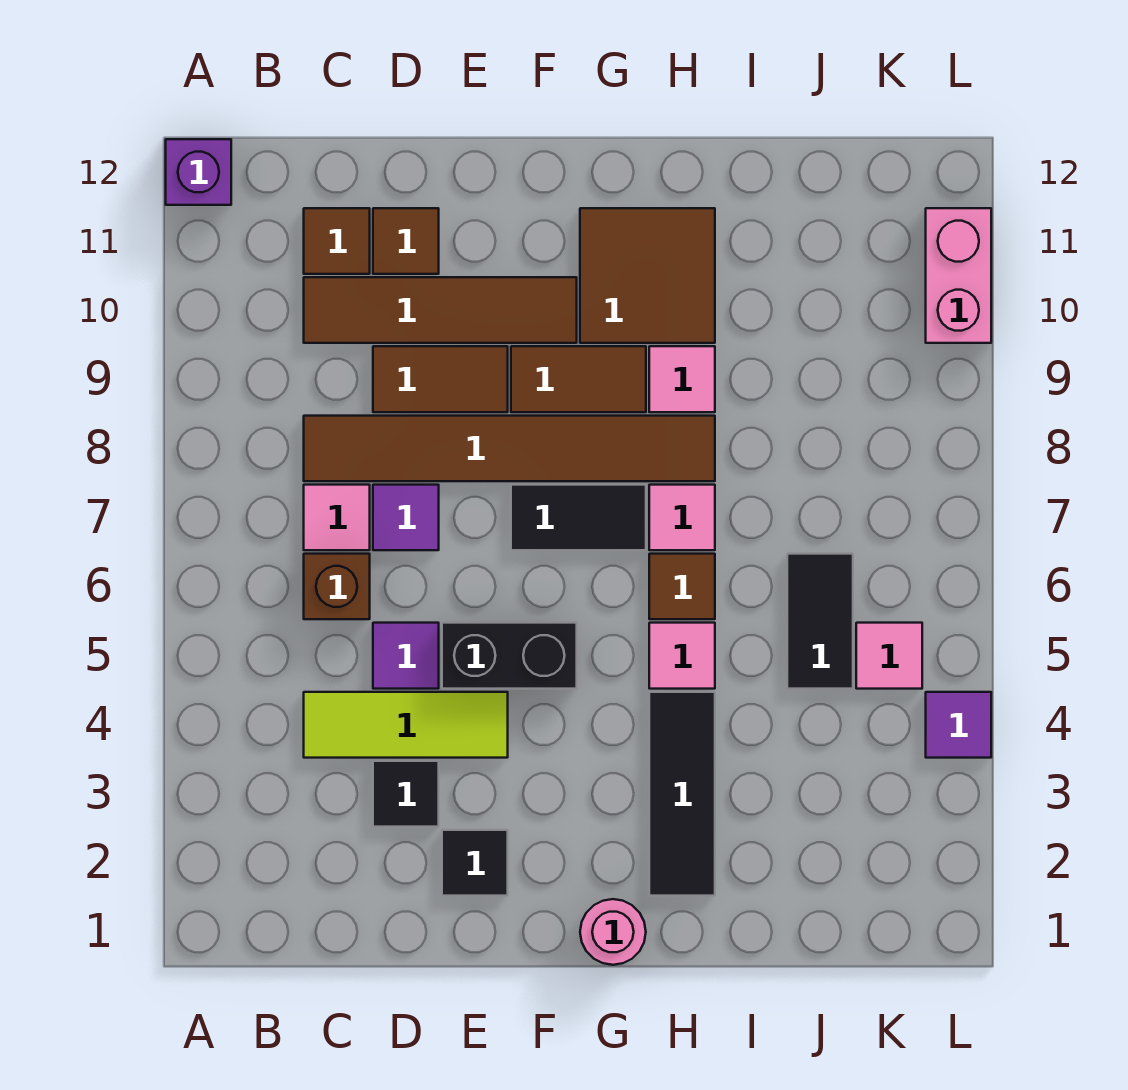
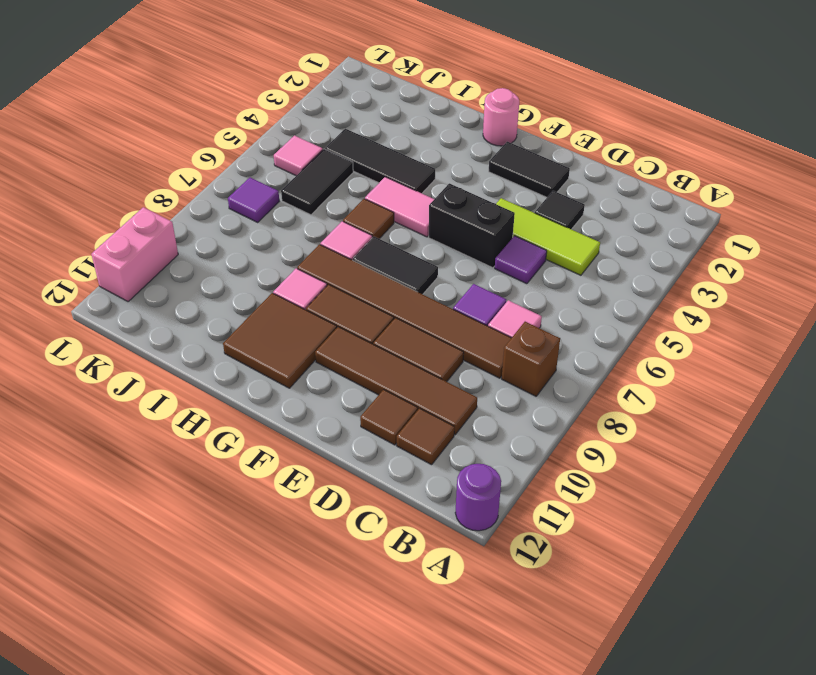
purple 1x1 brick [166,139,231,205] -> purple 1x1 round brick [455,464,501,531]
brown 1x1 brick [304,554,370,619] -> brown 1x1 brick moved to [502,322,560,396]
black 1x1 tile [442,830,508,896] -> black 1x2 tile [489,142,570,197]
black 1x3 tile [649,692,715,896] -> black 1x3 tile turned to [325,129,435,193]
pink 1x1 tile [649,623,715,689] -> pink 1x2 tile [365,177,434,237]
purple 1x1 tile [926,692,991,758] -> purple 1x1 tile moved to [228,178,279,222]

